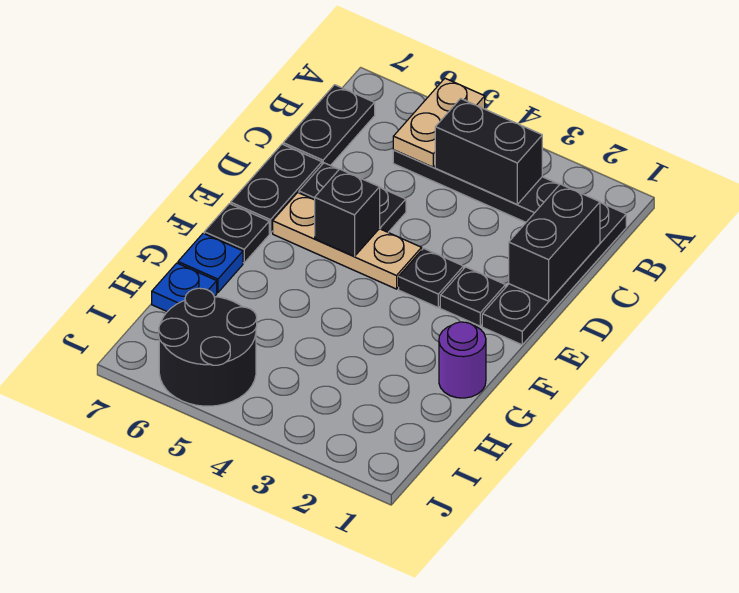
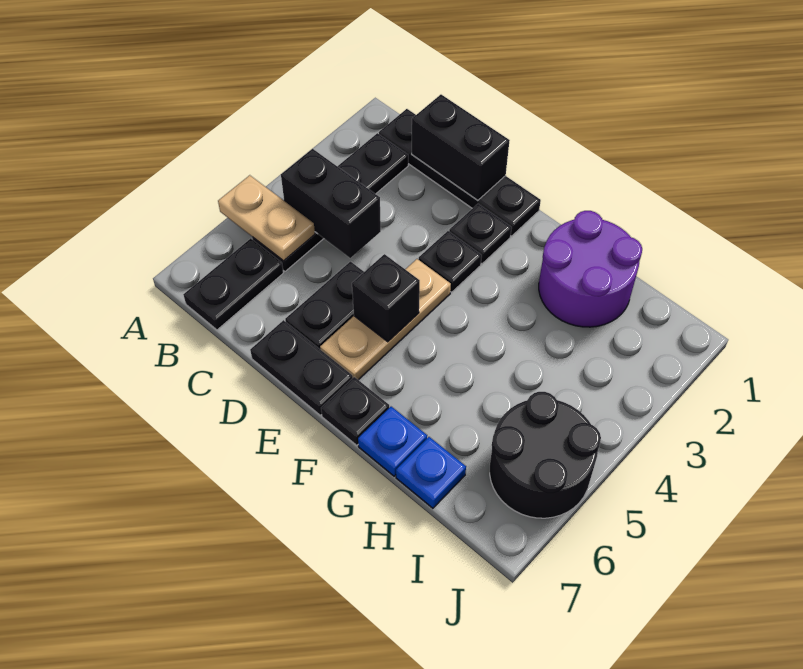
black 1x2 brick [435,99,542,204] -> black 1x2 brick turned to [281,149,381,258]
black 1x2 plate [283,85,375,166] -> black 1x2 plate turned to [183,238,283,330]
purple 1x1 round brick [439,322,486,398] -> purple 2x2 round brick [539,211,642,327]

